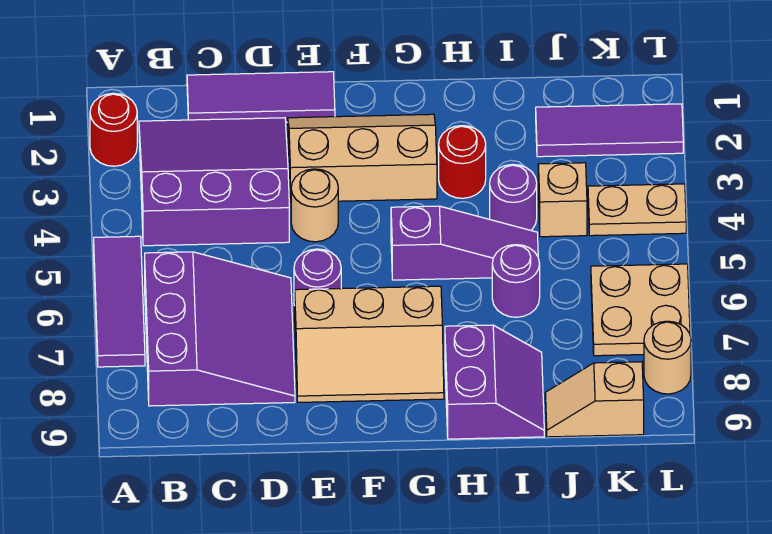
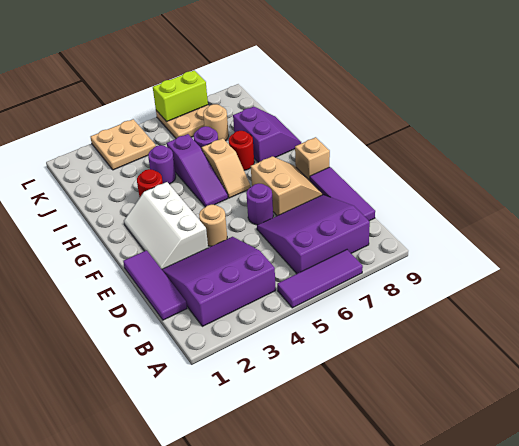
red 1x1 round brick [90,93,137,166] -> red 1x1 round brick moved to [229,131,254,170]
purple 3x3 slope [139,118,289,246] -> purple 3x3 slope turned to [162,237,276,326]
tan 2x3 slope [288,114,437,202] -> white 2x3 slope [124,182,208,269]
tan 2x3 slope [295,286,444,402] -> tan 2x2 slope [251,156,322,216]
purple 1x3 slope [391,206,538,280] -> purple 1x3 slope turned to [167,134,228,207]
purple 2x2 slope [445,325,544,439] -> purple 2x2 slope turned to [233,107,301,162]
purple 1x3 tile [536,104,683,157] -> purple 1x3 tile moved to [310,167,375,221]
tan 1x1 brick [538,163,587,237] -> tan 1x1 brick moved to [295,137,330,181]
tan 1x2 slope [545,362,644,437] -> tan 1x2 slope moved to [202,138,250,198]
tan 1x2 plate [588,184,686,236] -> tan 2x2 plate [91,119,156,170]
none -> lime 1x2 brick [153,70,208,122]
tan 1x1 round brick [644,321,691,394] -> tan 1x1 round brick moved to [203,104,229,141]

